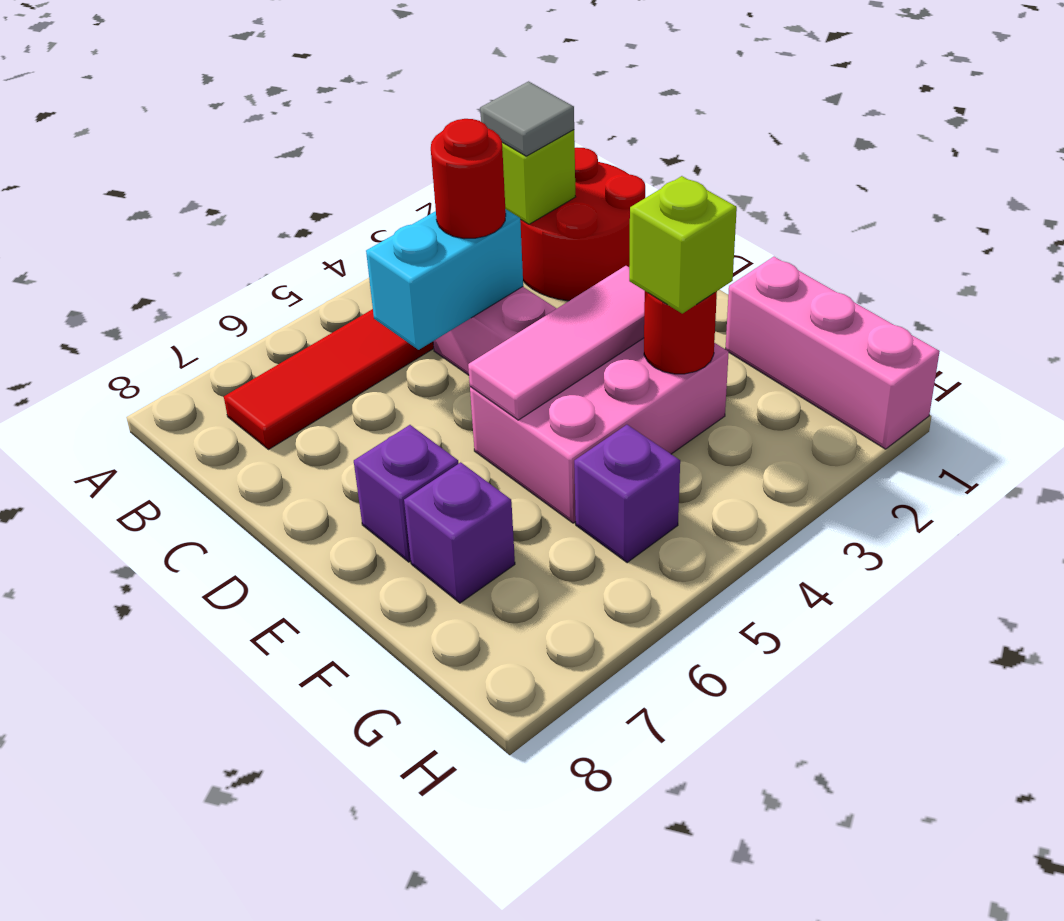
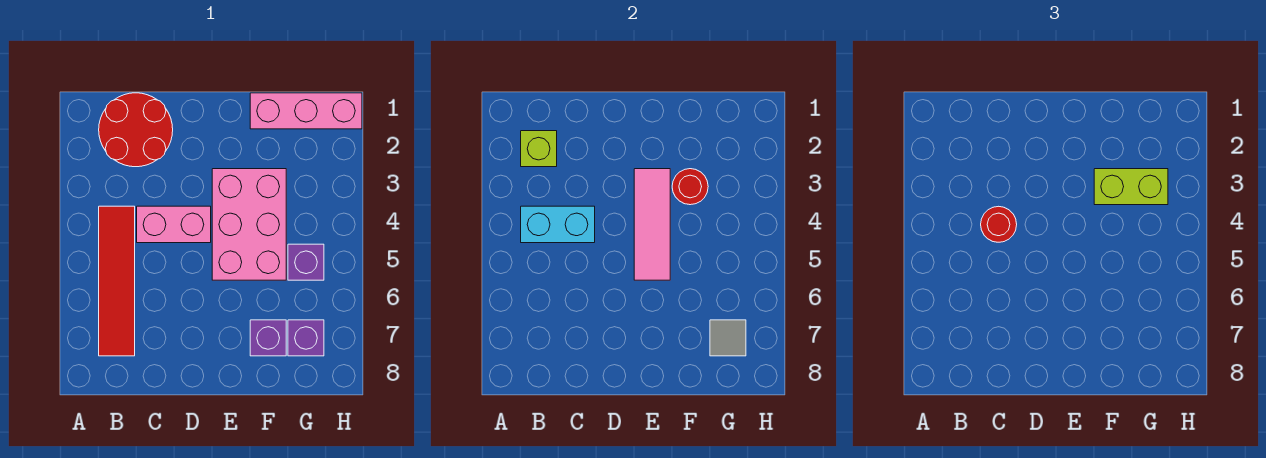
grey 1x1 tile [480,81,574,156] -> grey 1x1 tile moved to [710,320,746,356]
cyan 1x2 brick [366,209,523,350] -> cyan 1x2 brick turned to [521,206,595,243]
purple 1x1 brick [354,425,459,562] -> purple 1x1 brick moved to [288,320,324,356]
lime 1x1 brick [629,176,737,313] -> lime 1x2 brick [1094,169,1168,205]

